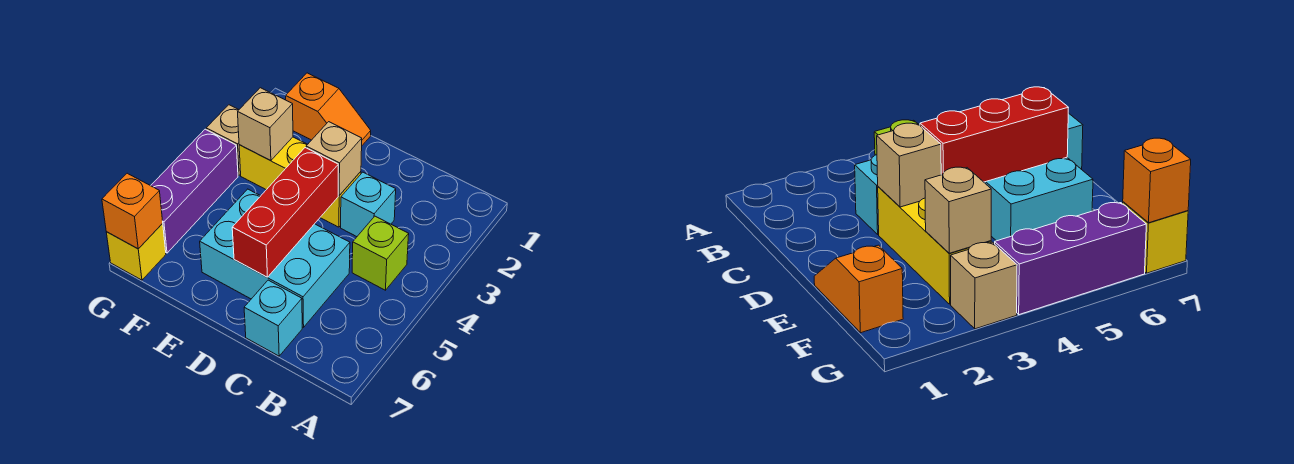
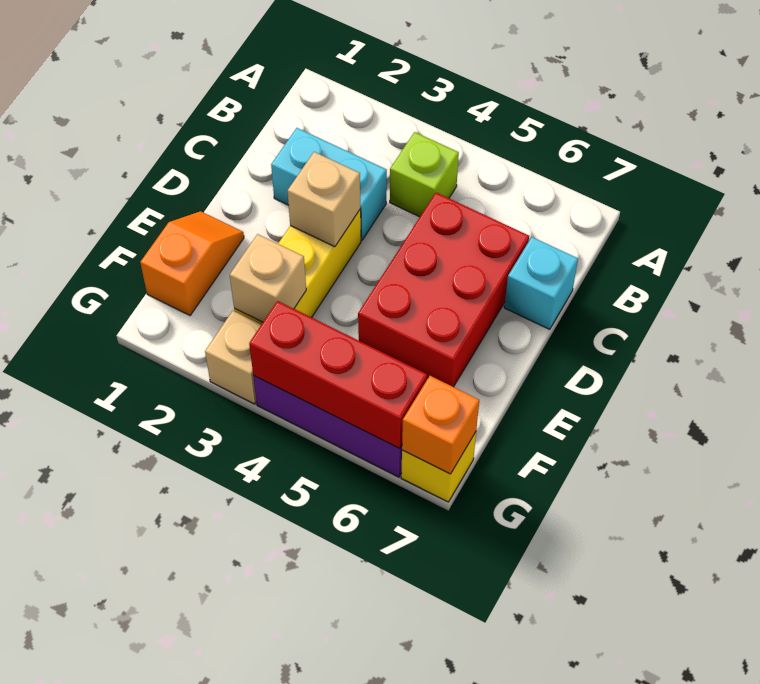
cyan 1x1 brick [341,172,396,237] -> cyan 1x2 brick [271,128,387,240]
cyan 2x3 brick [200,189,350,327] -> red 2x3 brick [358,193,529,387]
red 1x3 brick [232,148,339,277] -> red 1x3 brick moved to [249,301,427,448]

